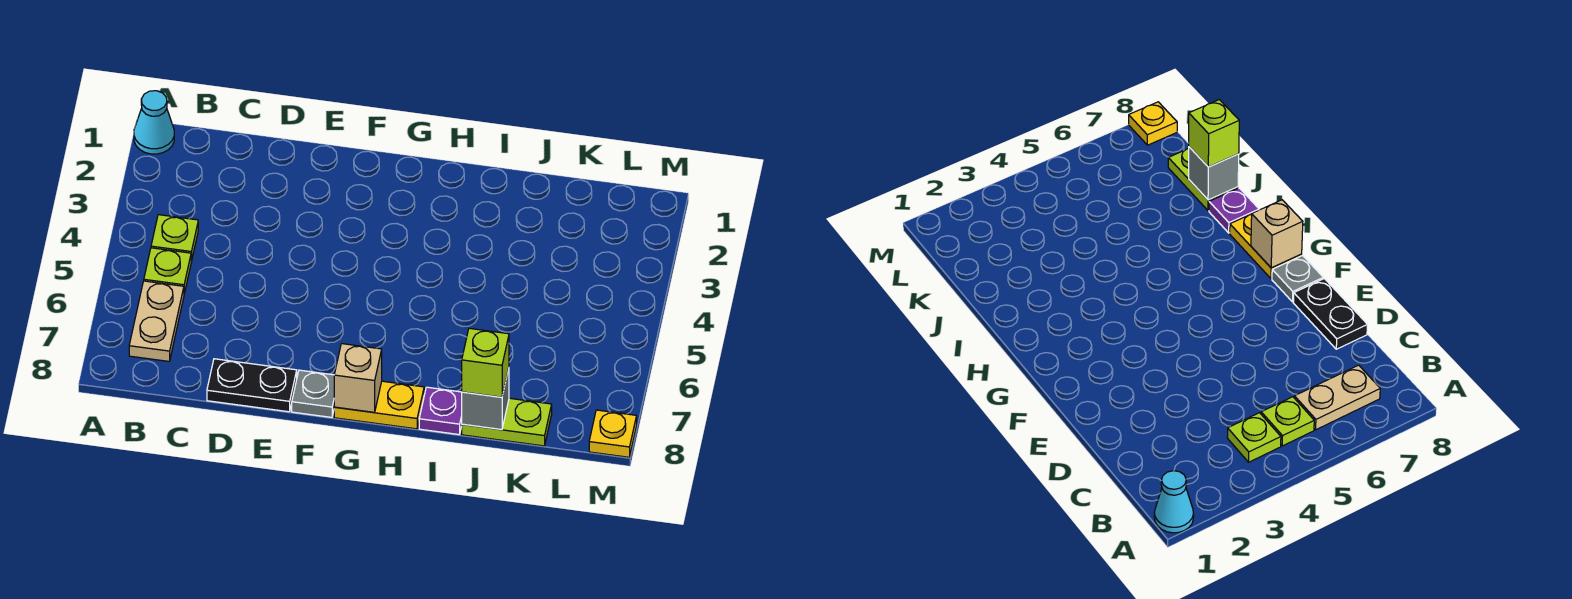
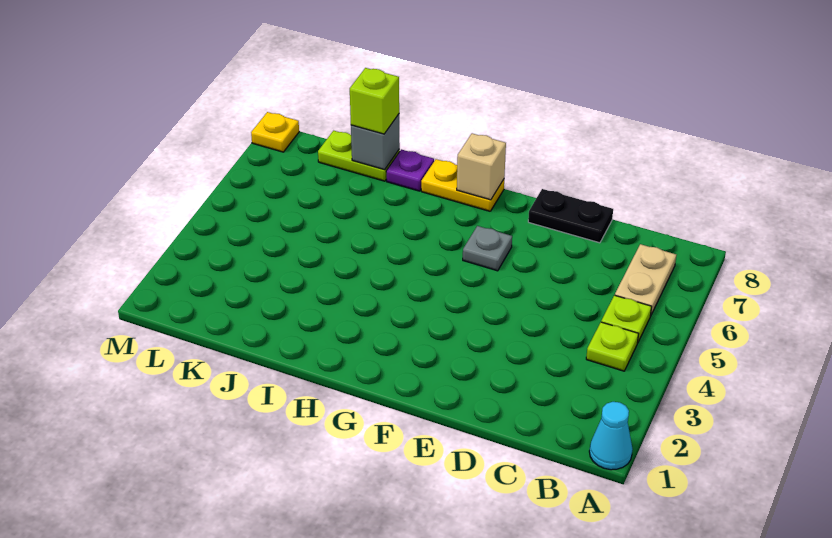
grey 1x1 plate [292,370,334,417] -> grey 1x1 plate moved to [463,226,512,271]

